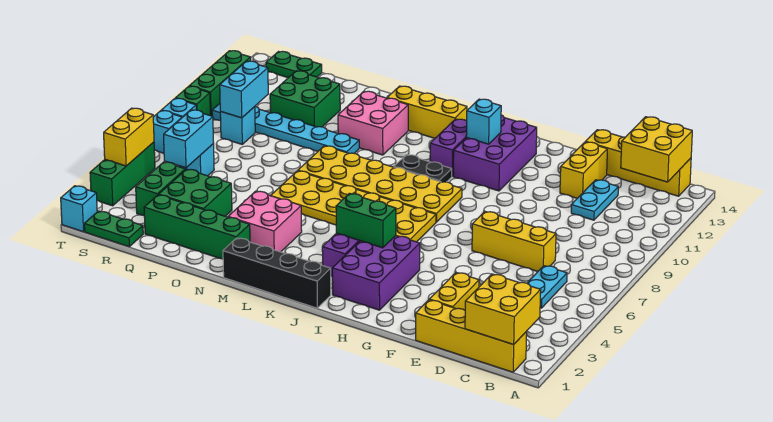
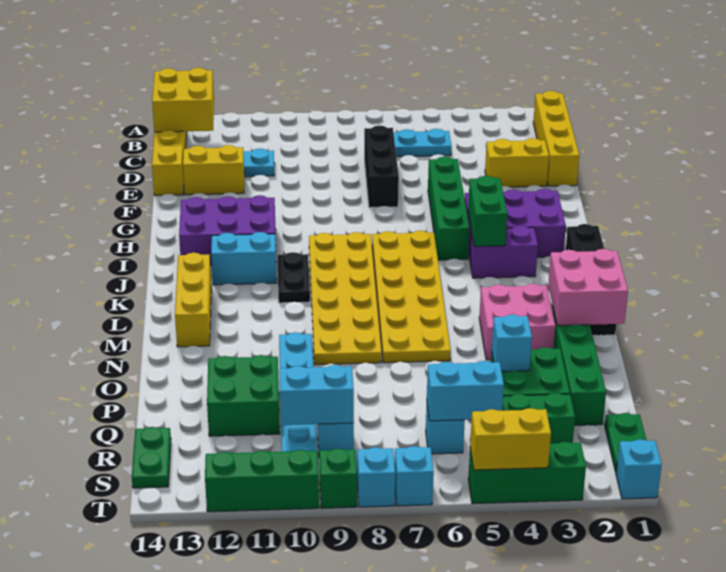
yellow 2x2 brick [465,274,541,345] -> none
yellow 1x3 brick [472,212,556,271] -> black 1x3 brick [364,126,399,208]
none -> green 1x4 brick [428,157,469,260]
cyan 1x1 brick [466,99,501,144] -> cyan 1x1 brick moved to [492,314,532,371]
purple 1x2 brick [430,119,467,176] -> cyan 1x2 brick [211,232,277,285]
pink 2x2 brick [338,91,408,155] -> pink 2x2 brick moved to [548,249,628,326]

